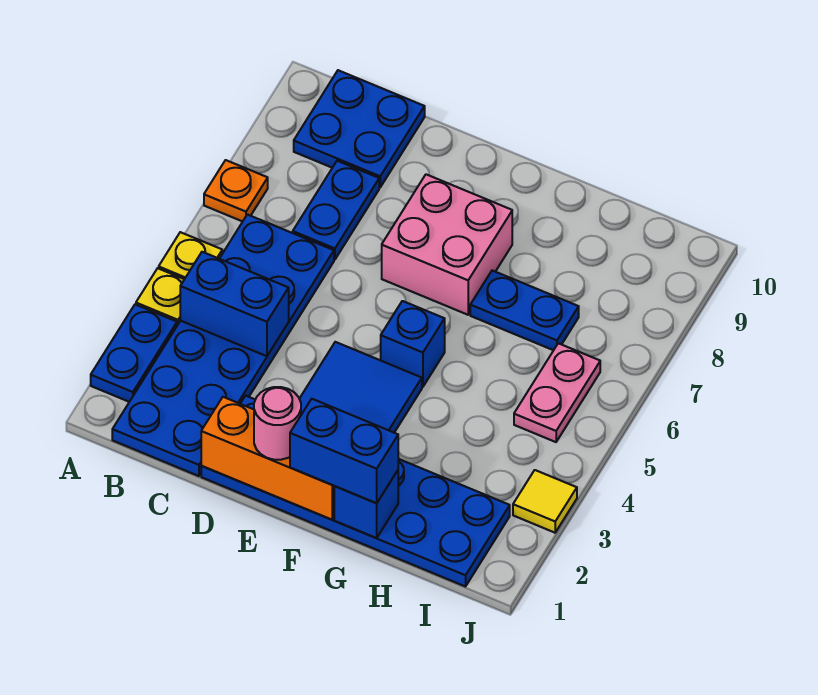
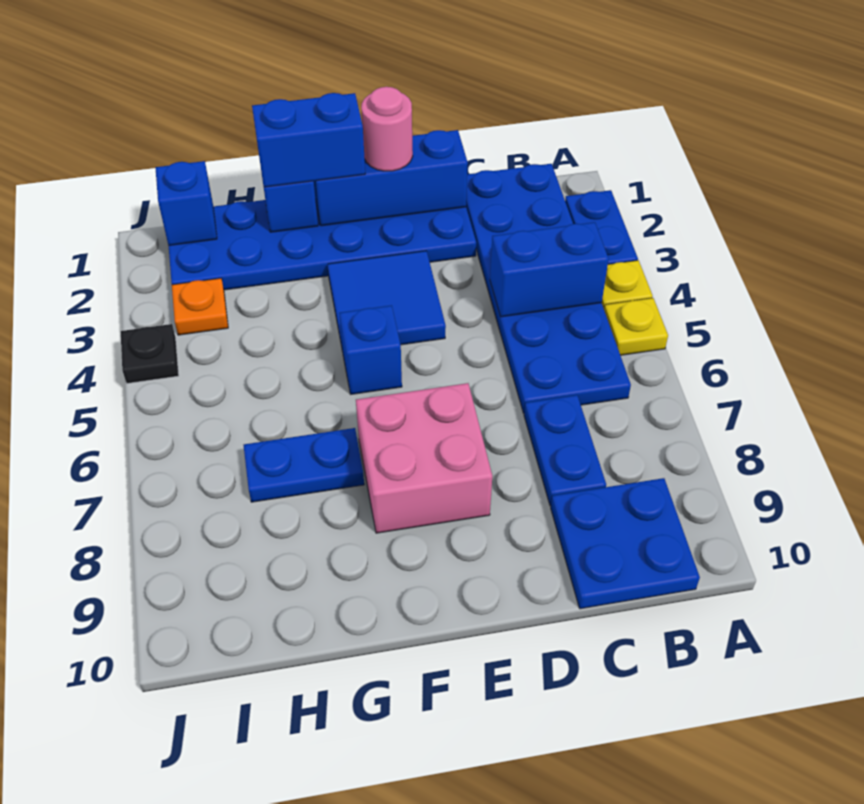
orange 1x1 plate [204,160,268,222] -> orange 1x1 plate moved to [172,278,228,335]
orange 1x3 brick [201,397,334,520] -> blue 1x3 brick [314,130,468,226]
none -> blue 1x1 brick [155,161,217,246]
pink 1x2 plate [514,343,600,442] -> none
yellow 1x1 tile [513,470,577,533] -> none
none -> black 1x1 plate [121,324,179,383]

